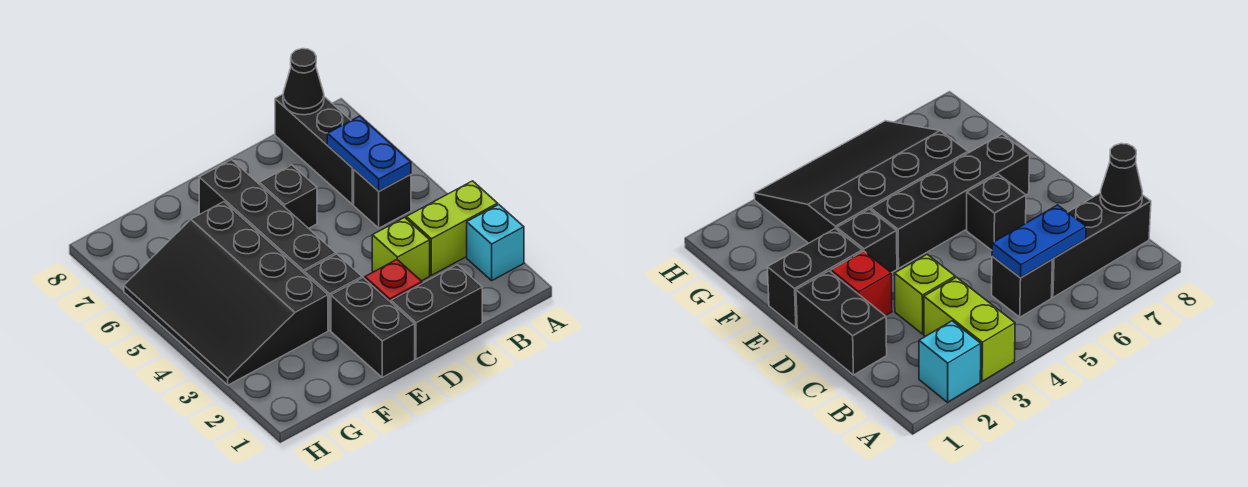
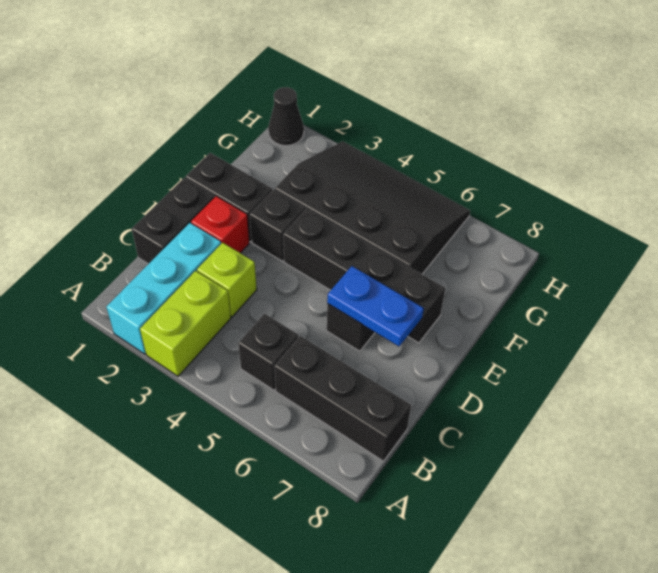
cyan 1x1 brick [467,205,524,280] -> cyan 1x3 brick [106,223,221,354]
blue 1x2 plate [327,116,411,191] -> blue 1x2 plate moved to [327,266,424,346]
black 1x1 cone [283,49,324,115] -> black 1x1 cone moved to [268,87,304,146]

